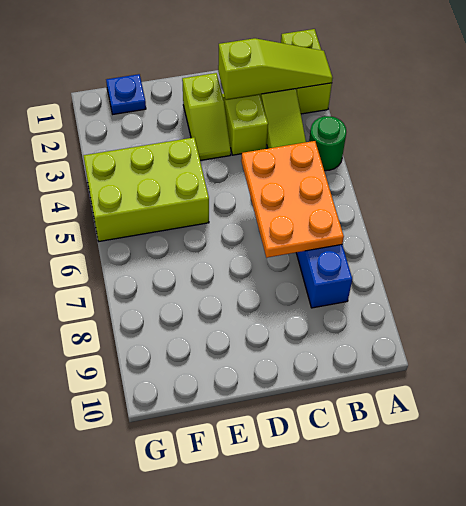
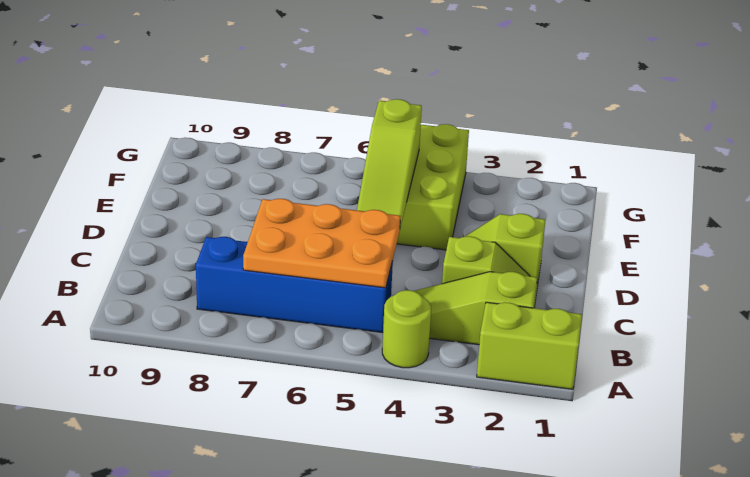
lime 1x3 slope [218,38,333,100] -> lime 1x3 slope moved to [357,99,422,227]
green 1x1 round brick [309,116,346,171] -> lime 1x1 round brick [382,290,431,368]
blue 1x1 plate [106,74,146,114] -> none

